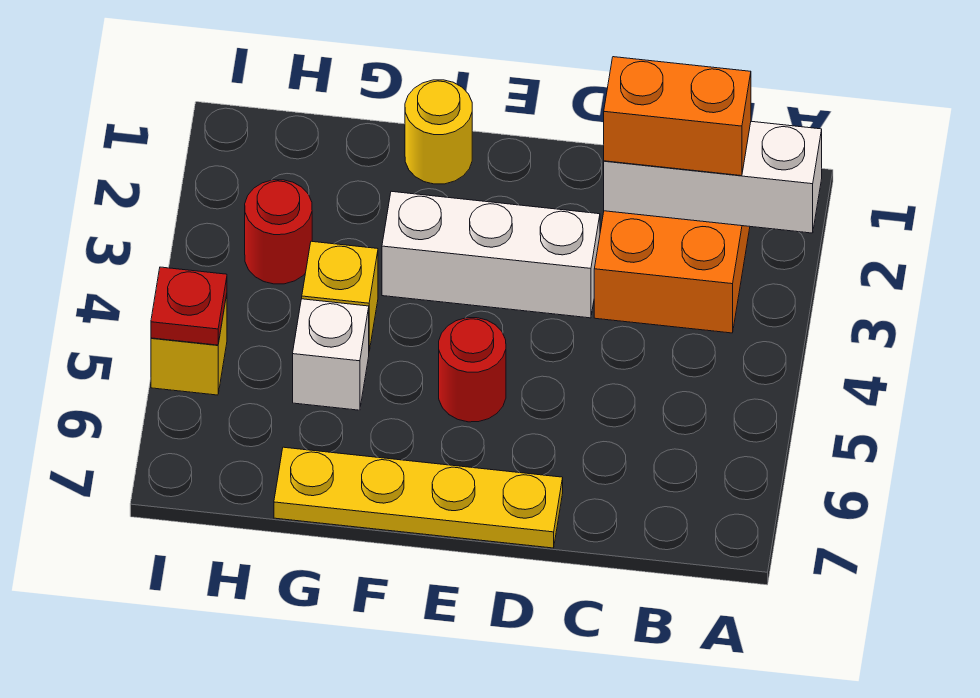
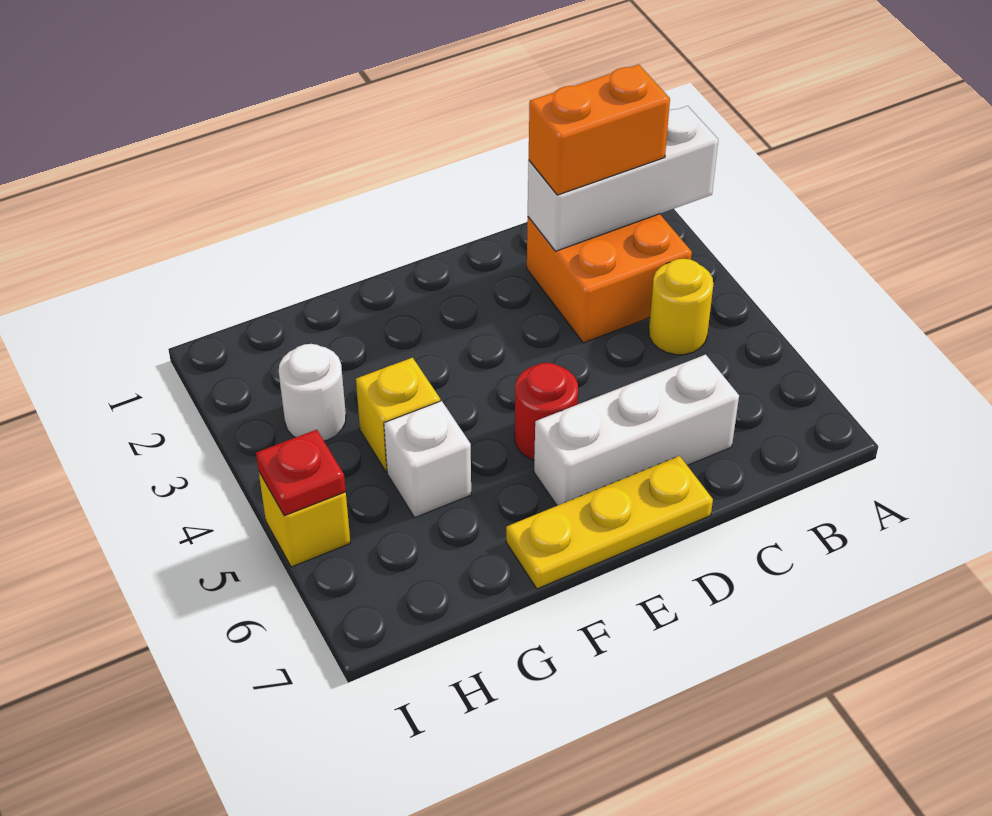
white 1x3 brick [382,191,600,318] -> white 1x3 brick moved to [534,355,739,506]
yellow 1x4 plate [274,447,563,548] -> yellow 1x3 plate [506,456,713,589]
yellow 1x1 round brick [405,80,472,184] -> yellow 1x1 round brick moved to [649,259,713,355]
red 1x1 round brick [245,180,312,284] -> white 1x1 round brick [279,344,346,441]

